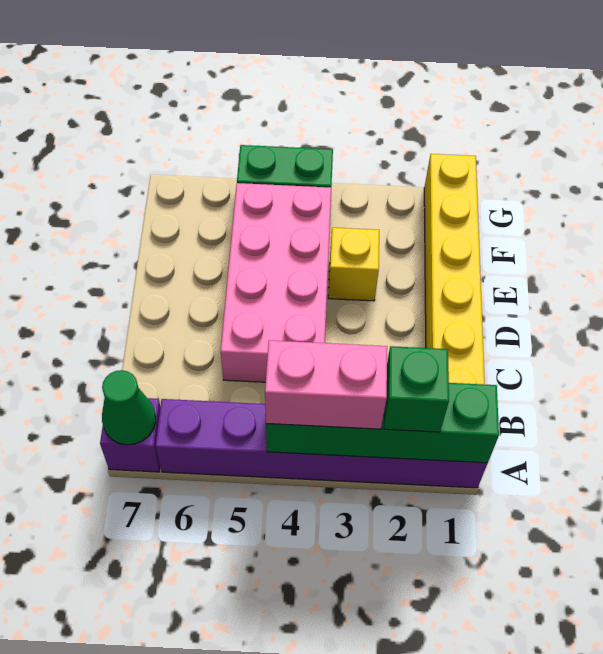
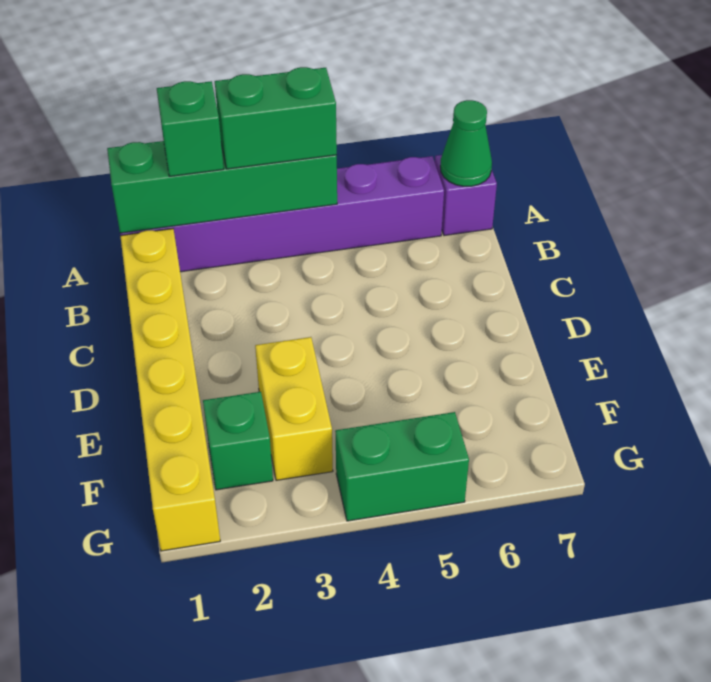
pink 1x2 brick [265,340,387,429] -> green 1x2 brick [215,67,337,169]
pink 2x4 brick [221,183,331,382] -> none
yellow 1x1 brick [328,228,379,301] -> yellow 1x2 brick [255,337,333,480]
none -> green 1x1 brick [203,392,273,490]

